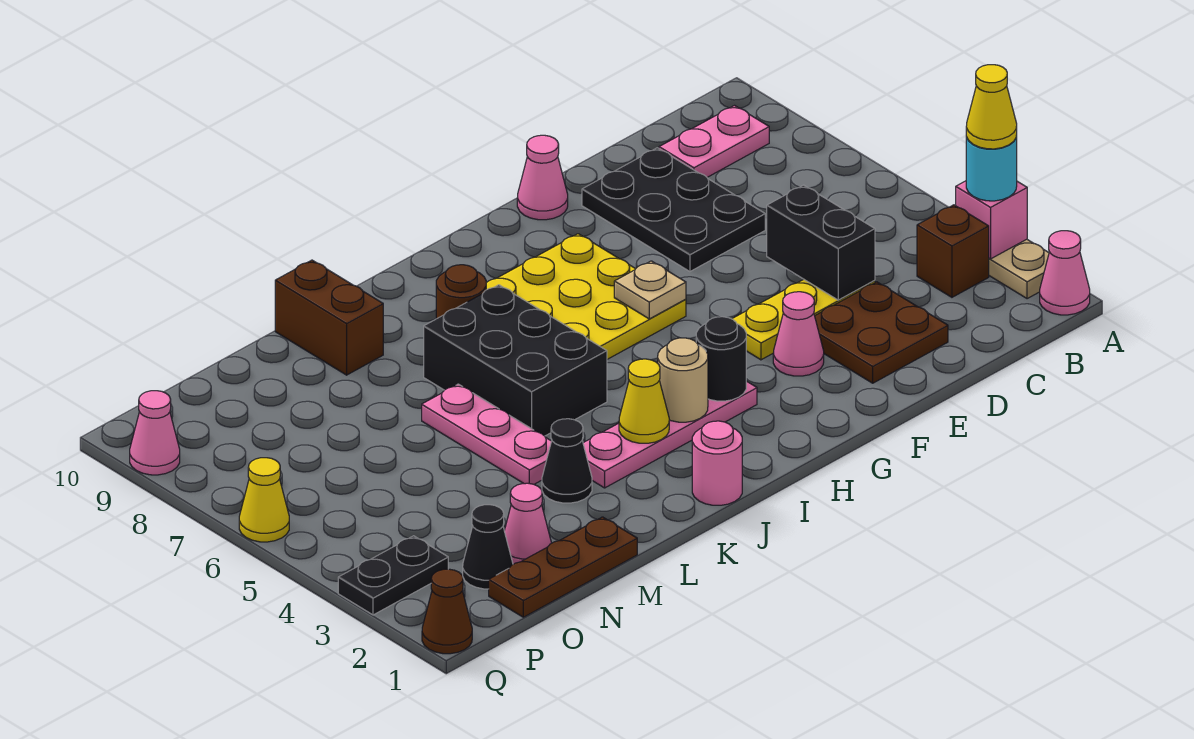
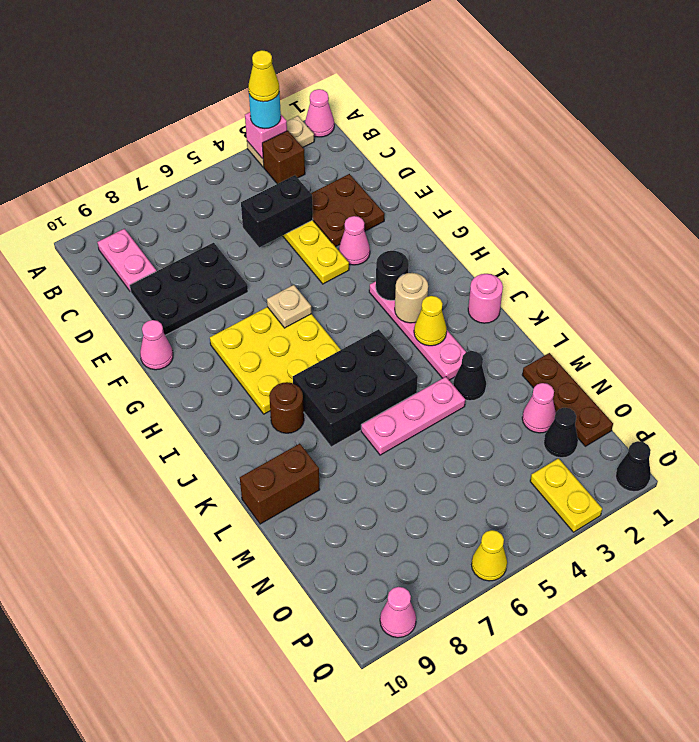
black 1x2 plate [338,536,448,615] -> yellow 1x2 plate [530,458,602,532]
brown 1x1 cone [422,569,472,654] -> black 1x1 cone [616,441,651,492]

